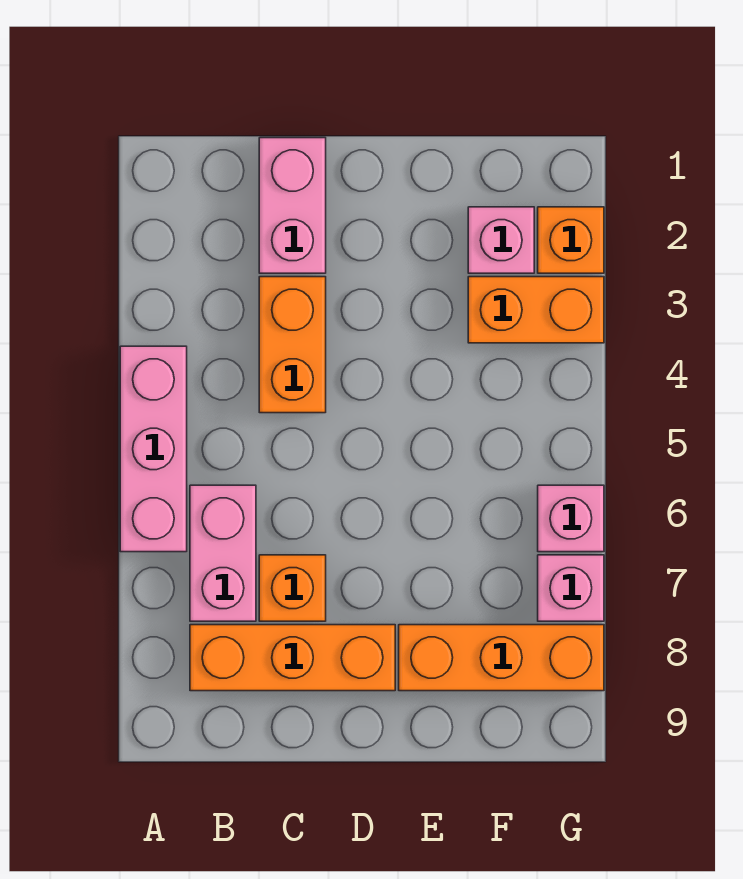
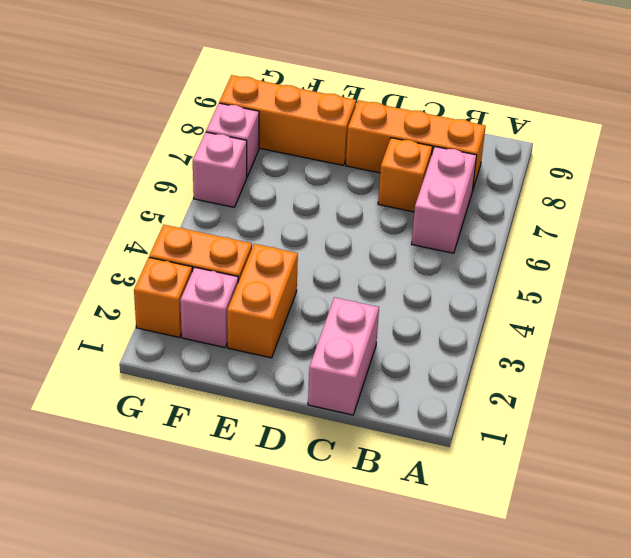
pink 1x3 brick [120,346,187,552] -> none
orange 1x2 brick [259,277,326,413] -> orange 1x2 brick moved to [227,244,298,358]

